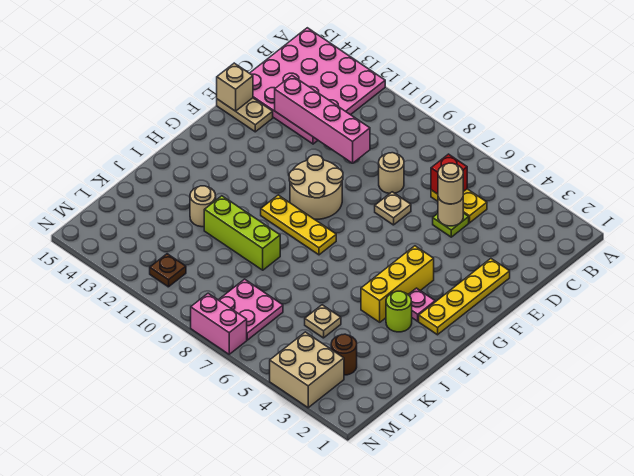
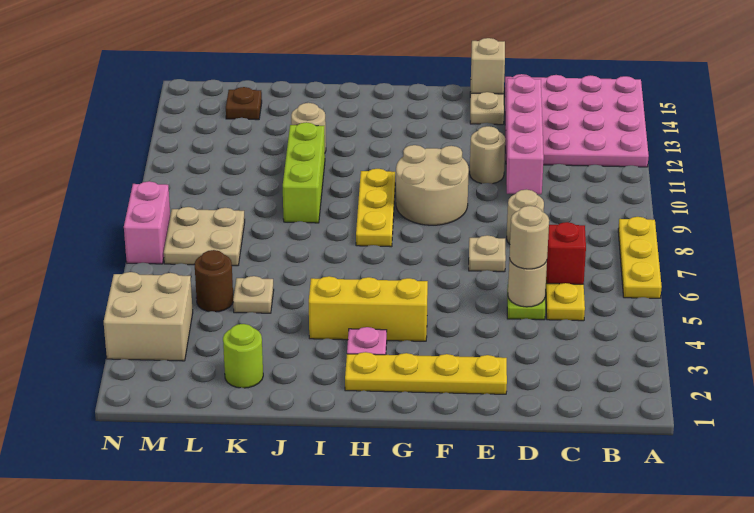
none -> yellow 1x3 plate [618,217,662,298]
none -> tan 1x1 round brick [470,126,505,184]
lime 1x1 round brick [386,291,412,332] -> lime 1x1 round brick moved to [223,324,263,388]
brown 1x1 round brick [331,334,357,375] -> brown 1x1 round brick moved to [194,250,233,312]
pink 2x2 plate [219,279,283,340] -> tan 2x2 plate [164,207,245,266]
brown 1x1 plate [150,254,186,287] -> brown 1x1 plate moved to [226,87,262,120]

